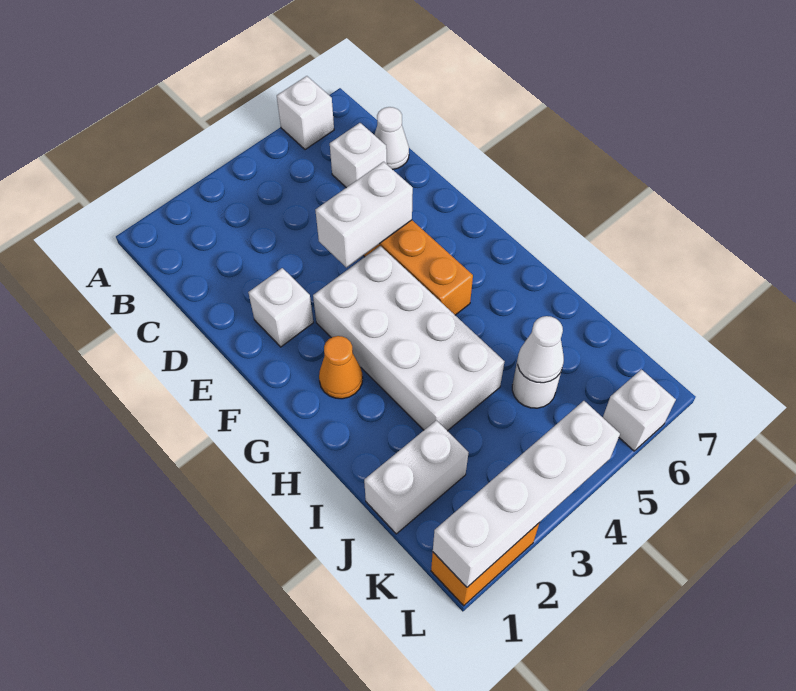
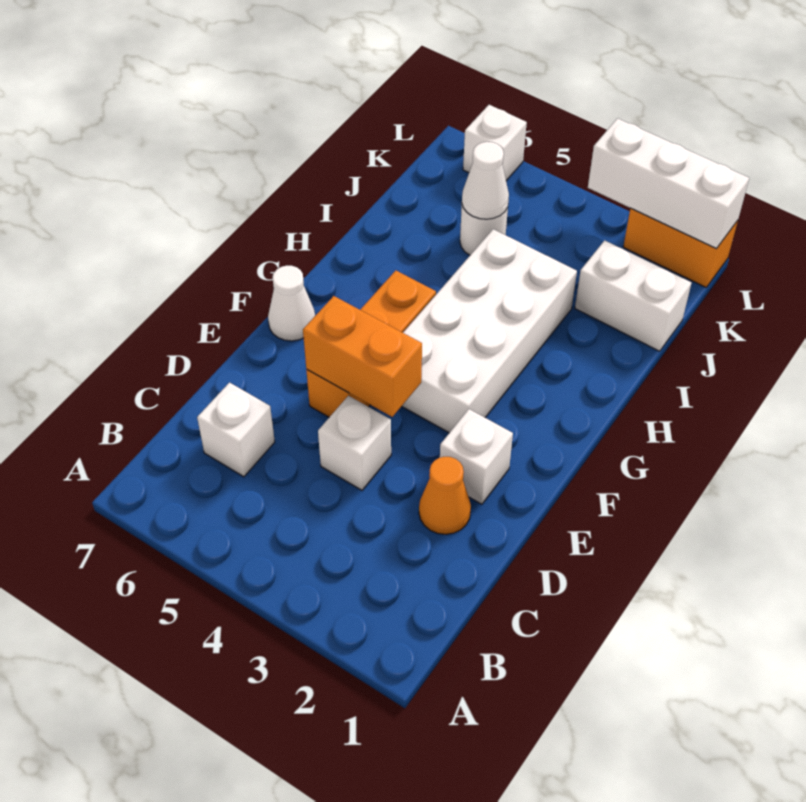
white 1x1 brick [277,76,334,150] -> white 1x1 brick moved to [318,396,391,490]
white 1x1 cone [375,107,409,170] -> white 1x1 cone moved to [268,266,315,341]
white 1x2 brick [315,162,413,268] -> orange 1x2 brick [303,296,422,417]
orange 1x1 cone [319,336,363,399] -> orange 1x1 cone moved to [419,457,471,534]
white 1x4 brick [433,401,620,587] -> white 1x3 brick [588,118,749,249]

